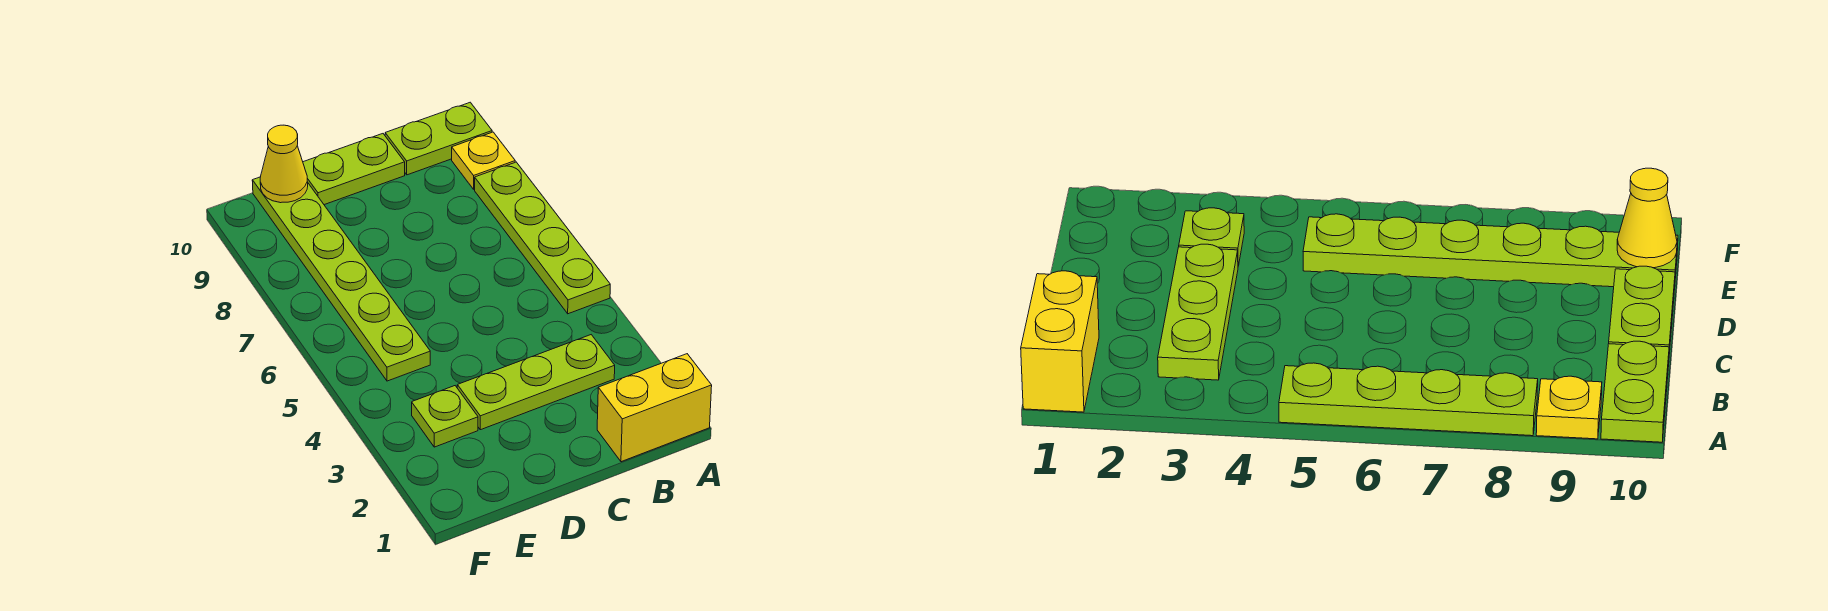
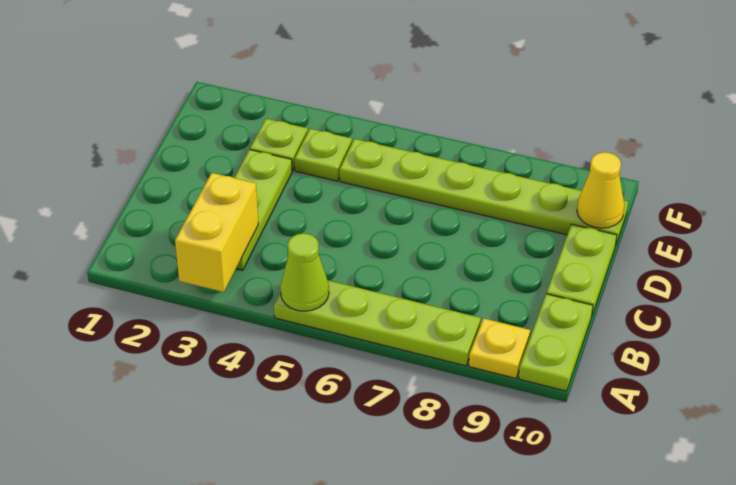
yellow 1x2 brick [597,354,712,462] -> yellow 1x2 brick moved to [175,173,258,292]
none -> lime 1x1 cone [280,233,329,311]
none -> lime 1x1 plate [295,129,352,181]

